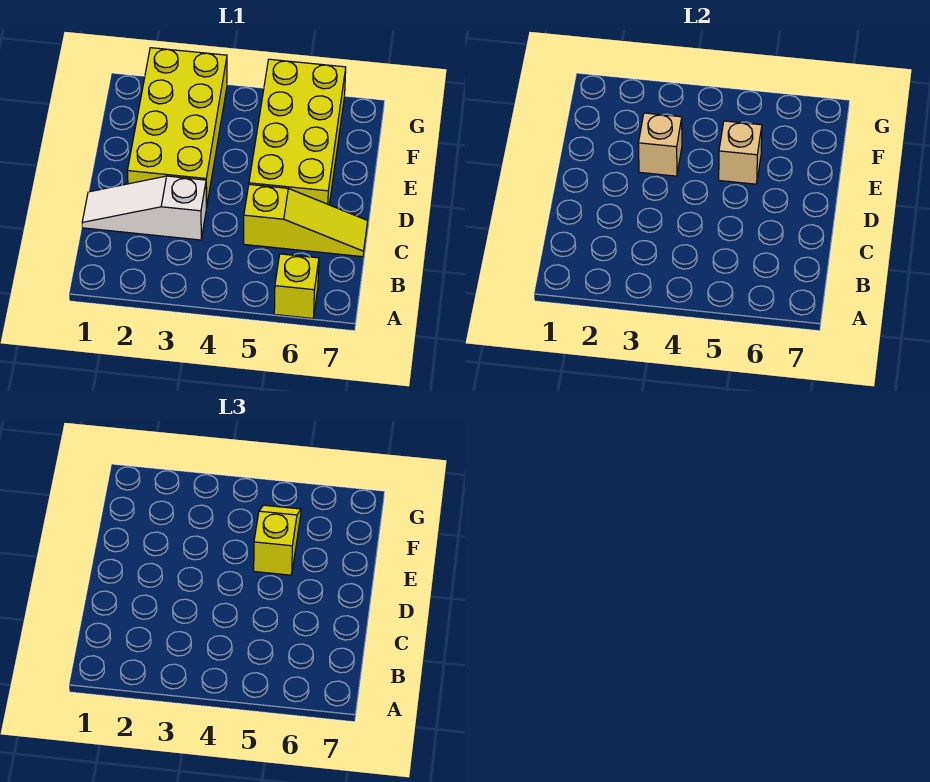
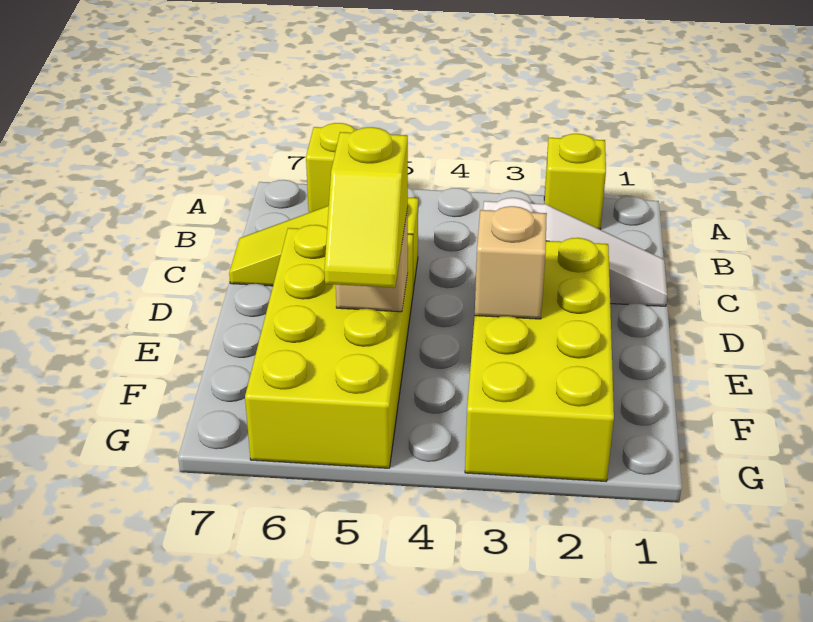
none -> yellow 1x1 brick [544,134,606,229]

